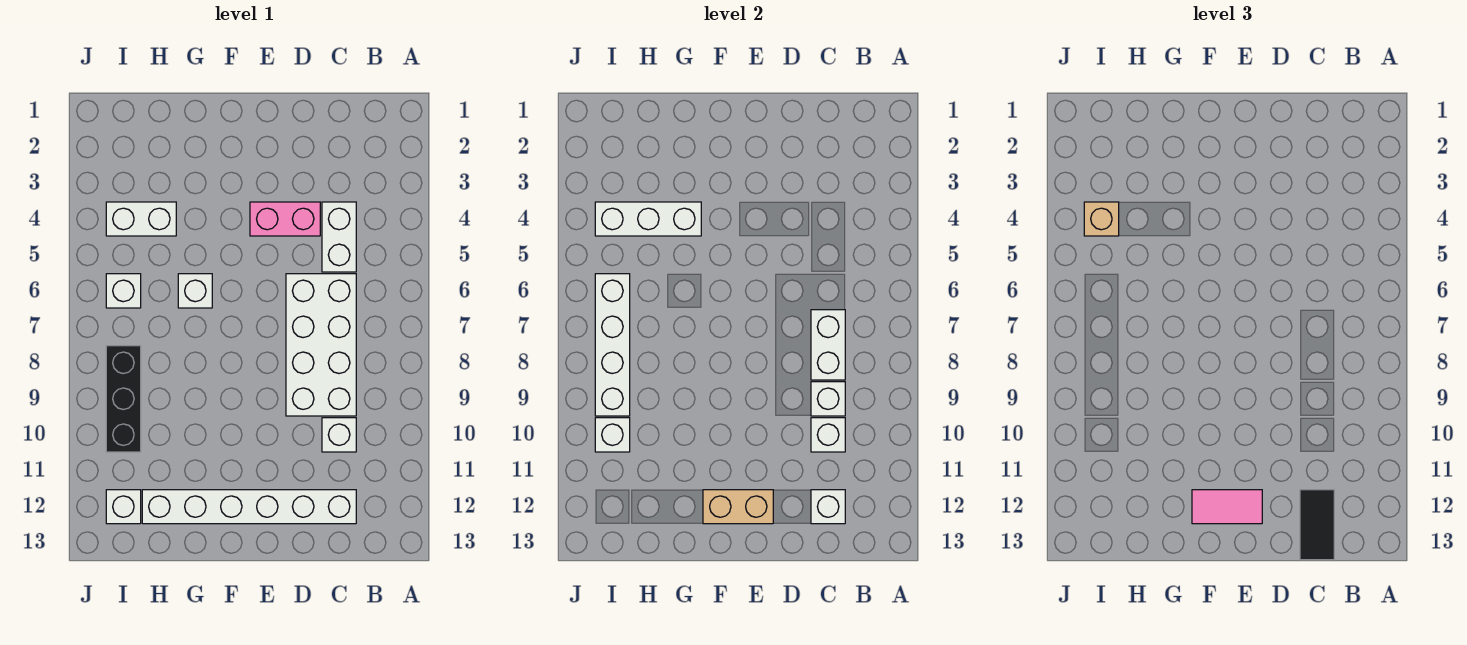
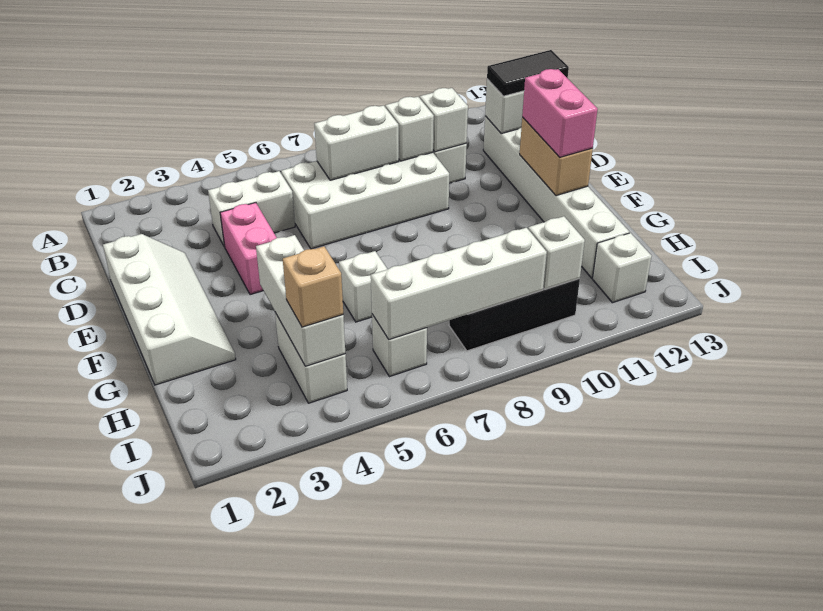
none -> white 2x4 slope [103,234,236,385]
pink 1x2 tile [1192,490,1262,524] -> pink 1x2 brick [522,69,598,157]

